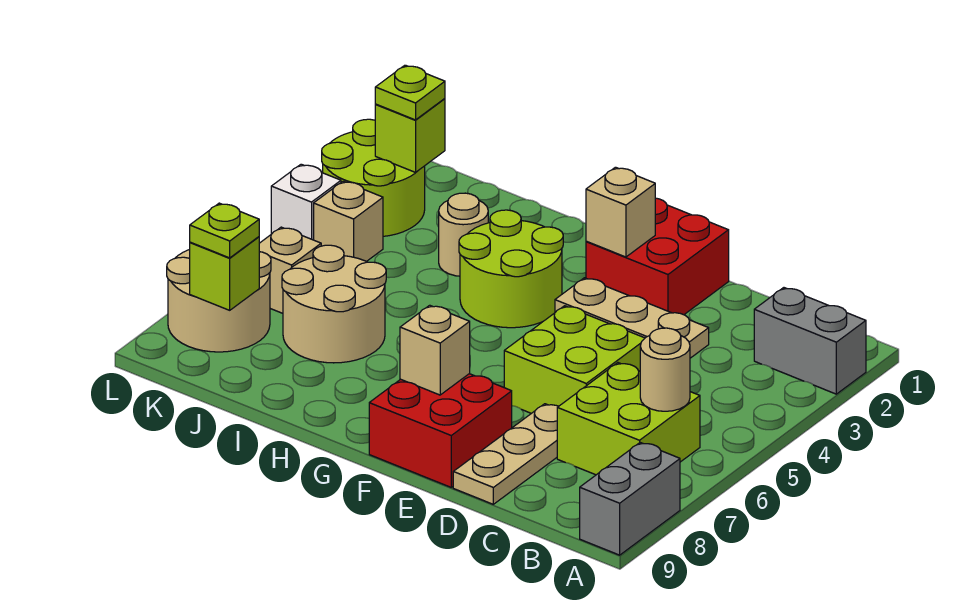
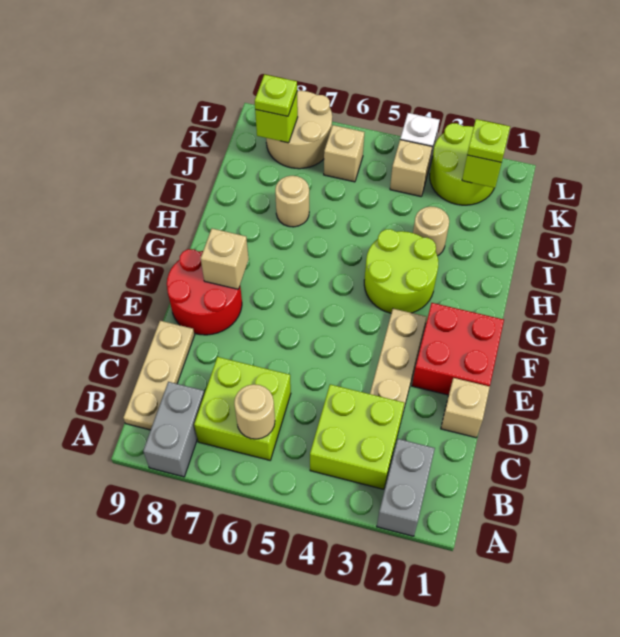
grey 1x2 brick [580,443,680,555] -> grey 1x2 brick turned to [143,382,204,477]
lime 2x2 brick [504,306,645,413] -> lime 2x2 brick moved to [310,384,404,489]
tan 1x3 plate [453,404,558,504] -> tan 1x3 plate turned to [123,321,195,430]
red 2x2 brick [369,374,512,487] -> red 2x2 round brick [167,249,242,335]
tan 1x1 brick [586,167,655,257] -> tan 1x1 brick moved to [441,378,490,438]
tan 2x2 round brick [282,245,386,363] -> tan 1x1 round brick [275,176,309,227]

